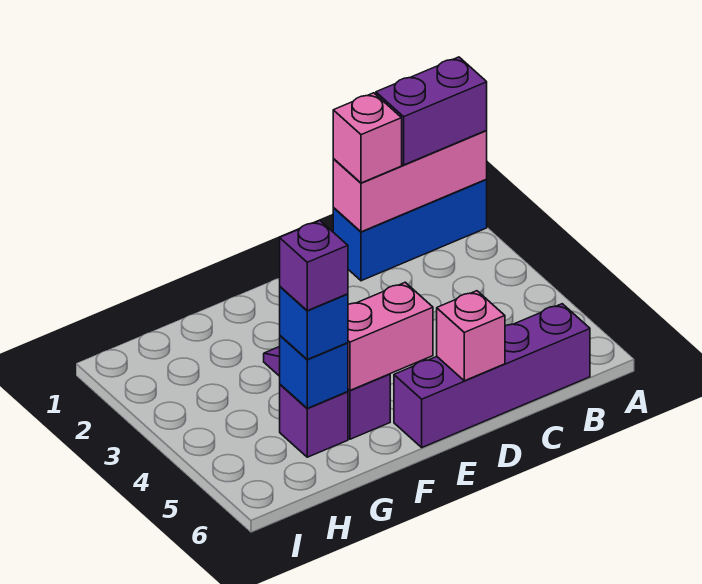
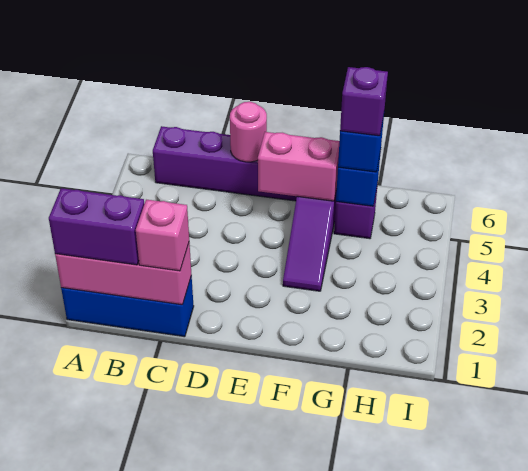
pink 1x1 brick [437,291,505,381] -> pink 1x1 round brick [230,102,267,162]

